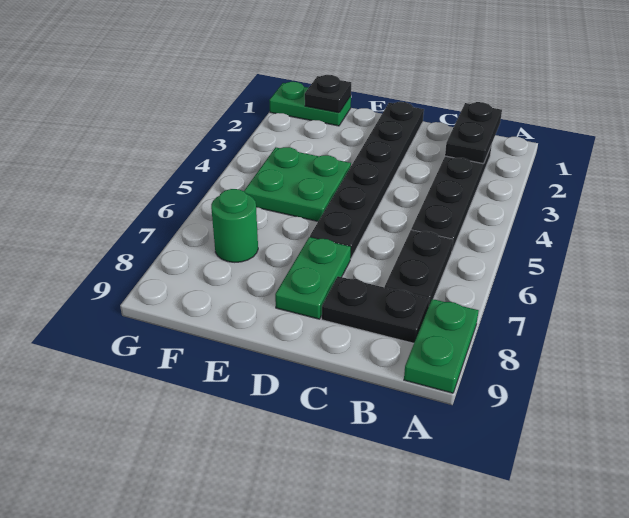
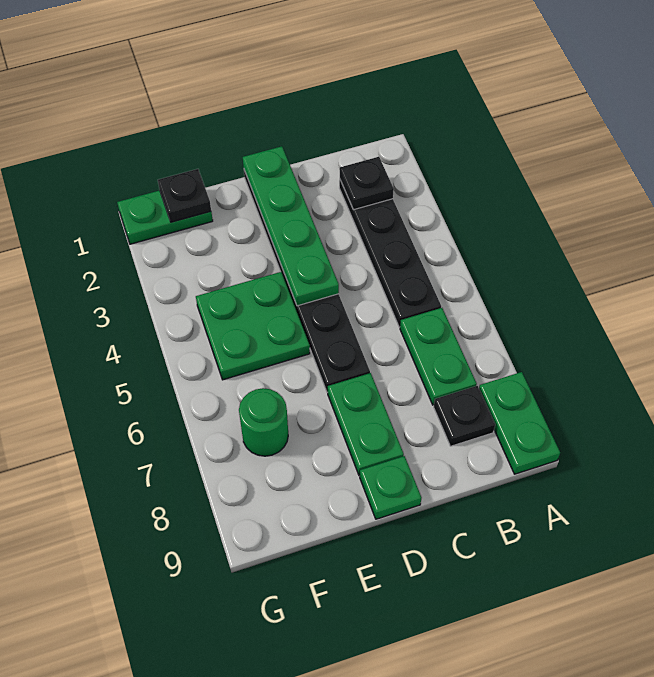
black 1x2 plate [445,102,502,164] -> black 1x1 plate [340,157,394,210]
black 1x2 plate [385,230,453,305] -> green 1x2 plate [400,308,477,405]
black 1x2 plate [322,276,429,343] -> black 1x1 plate [434,386,495,446]
none -> green 1x4 plate [243,146,339,306]
none -> green 1x1 plate [360,456,421,519]

